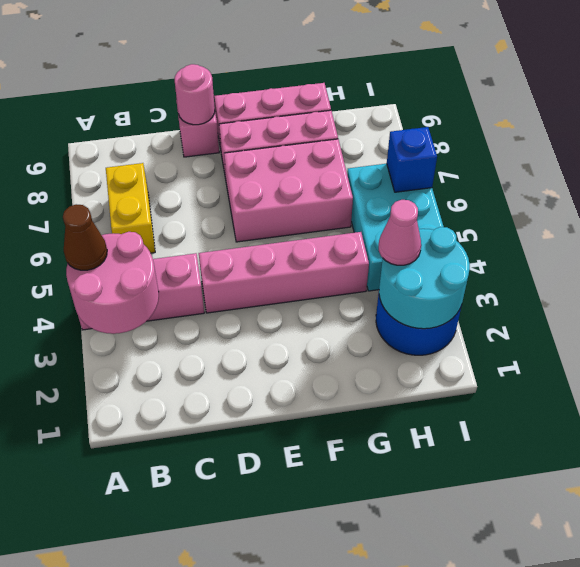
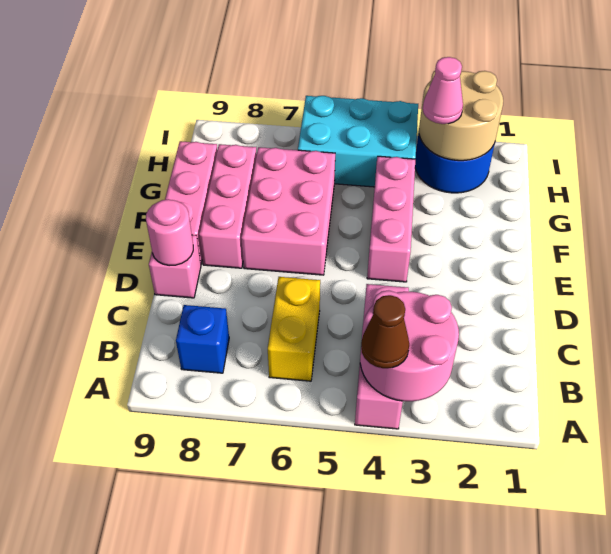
yellow 1x2 brick [106,163,155,253] -> yellow 1x2 brick turned to [268,277,320,381]
pink 1x4 brick [199,232,369,313] -> pink 1x3 brick [367,156,415,282]
cyan 2x2 round brick [379,227,470,329] -> tan 2x2 round brick [419,71,503,161]
blue 1x1 brick [387,127,437,192] -> blue 1x1 brick moved to [176,305,229,373]

